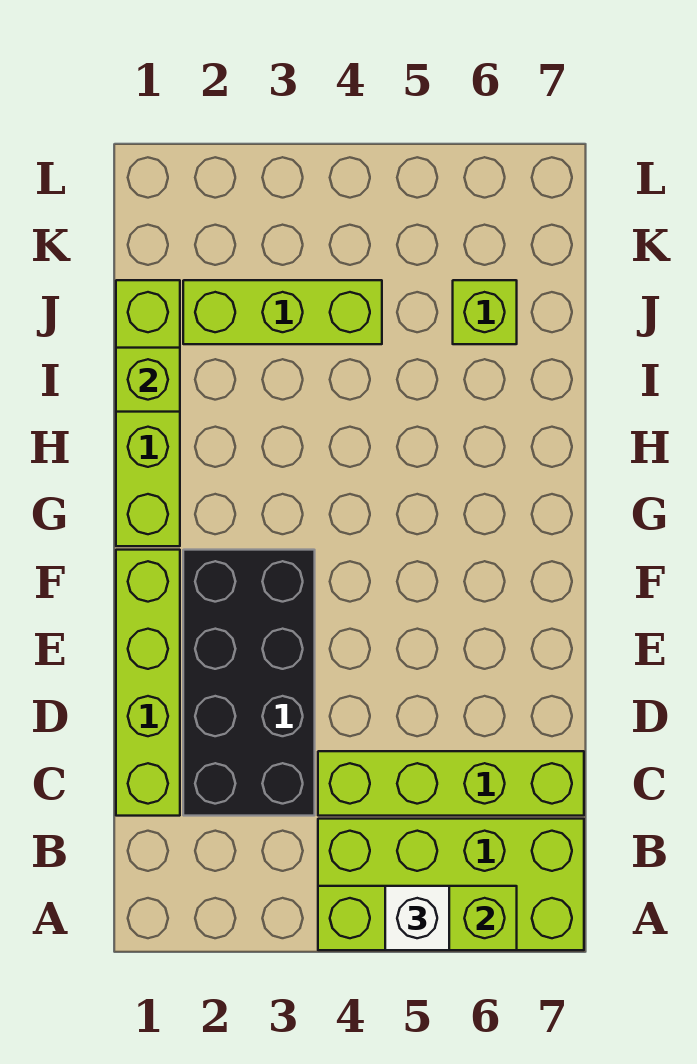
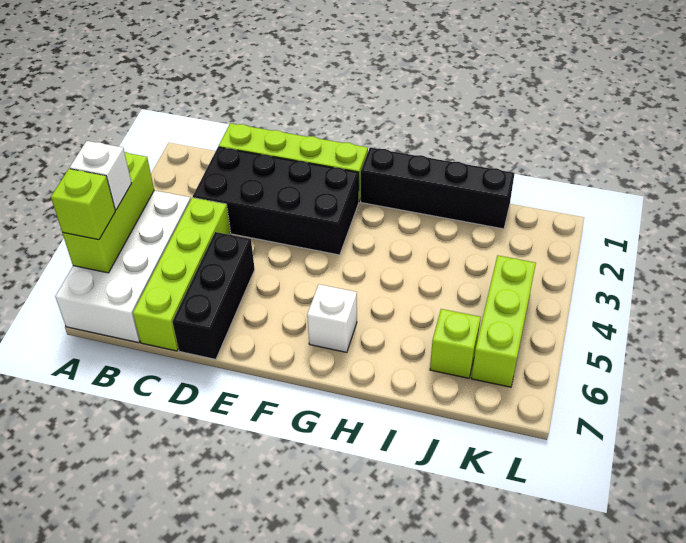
lime 2x4 brick [318,819,584,950] -> white 2x4 brick [55,190,191,343]
none -> black 1x3 brick [172,232,255,359]
lime 1x4 brick [116,280,180,546] -> black 1x4 brick [361,148,515,229]
none -> white 1x1 brick [307,284,357,352]
lime 1x1 brick [116,348,180,412] -> lime 1x1 brick moved to [51,169,115,240]
lime 1x3 brick [183,280,382,344] -> lime 1x3 brick moved to [471,256,536,387]

